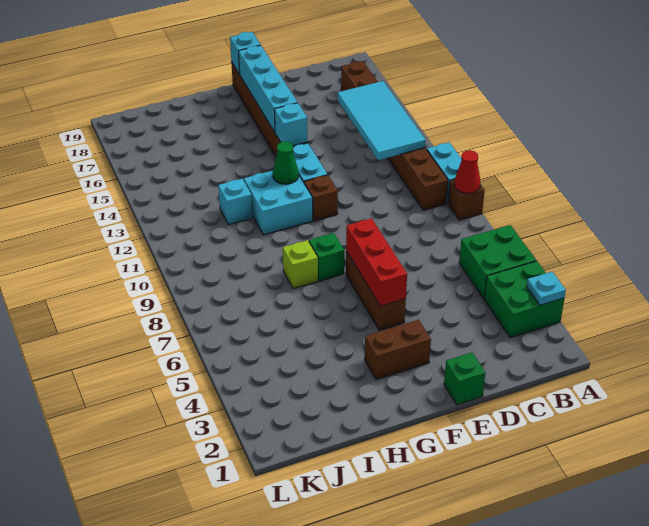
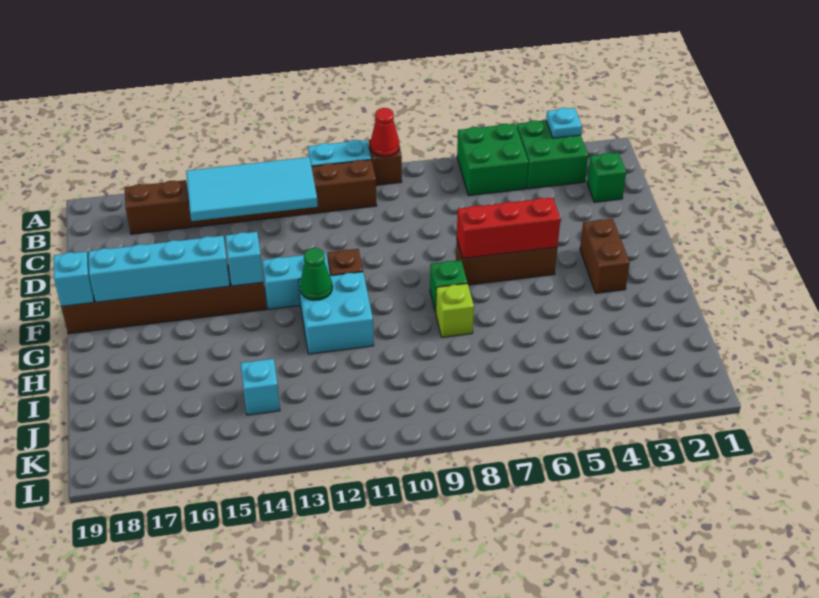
green 1x1 brick [444,353,486,405] -> green 1x1 brick moved to [587,153,626,202]
cyan 1x1 brick [218,179,253,225] -> cyan 1x1 brick moved to [240,359,280,415]

